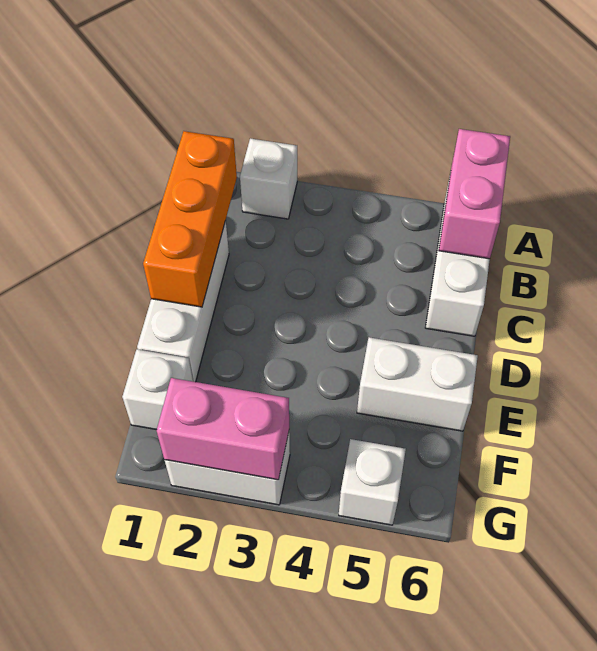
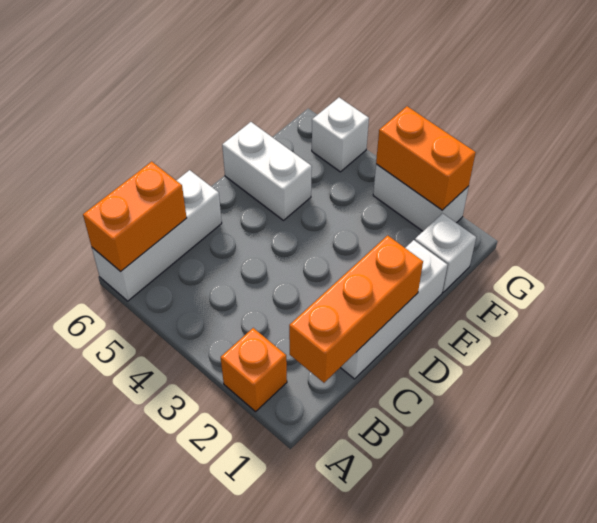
white 1x1 brick [240,138,297,219] -> orange 1x1 brick [221,328,287,412]
pink 1x2 brick [439,129,510,259] -> orange 1x2 brick [83,161,187,271]
pink 1x2 brick [157,378,289,480] -> orange 1x2 brick [376,106,476,210]

